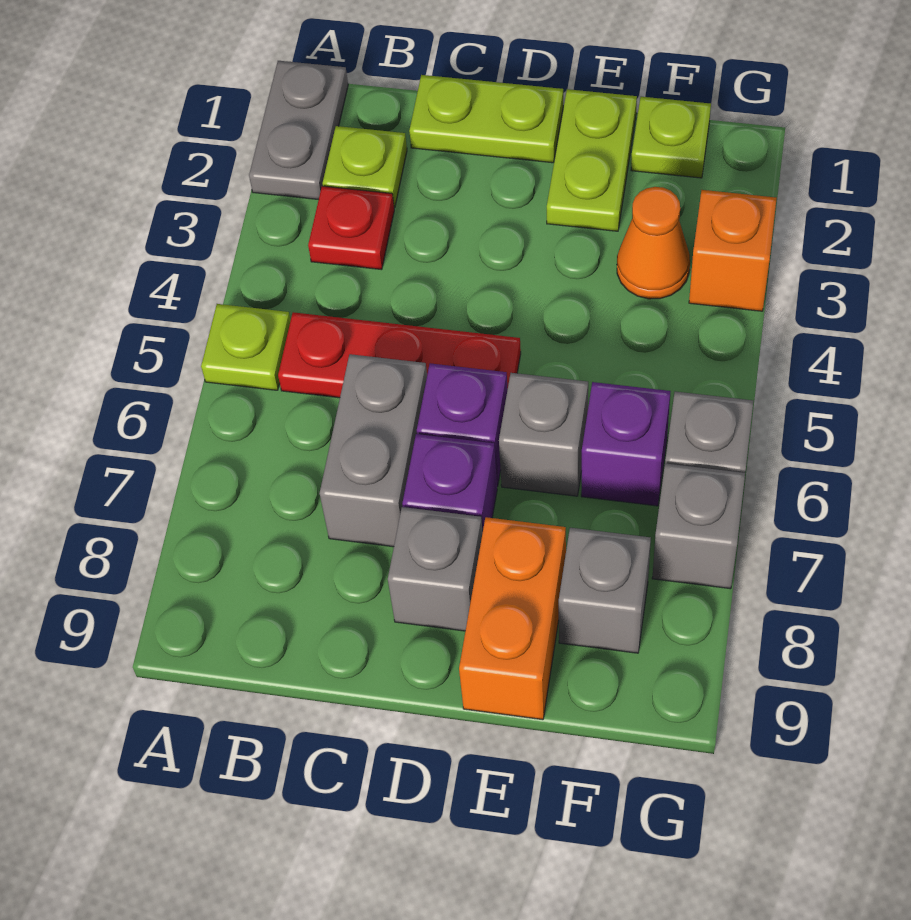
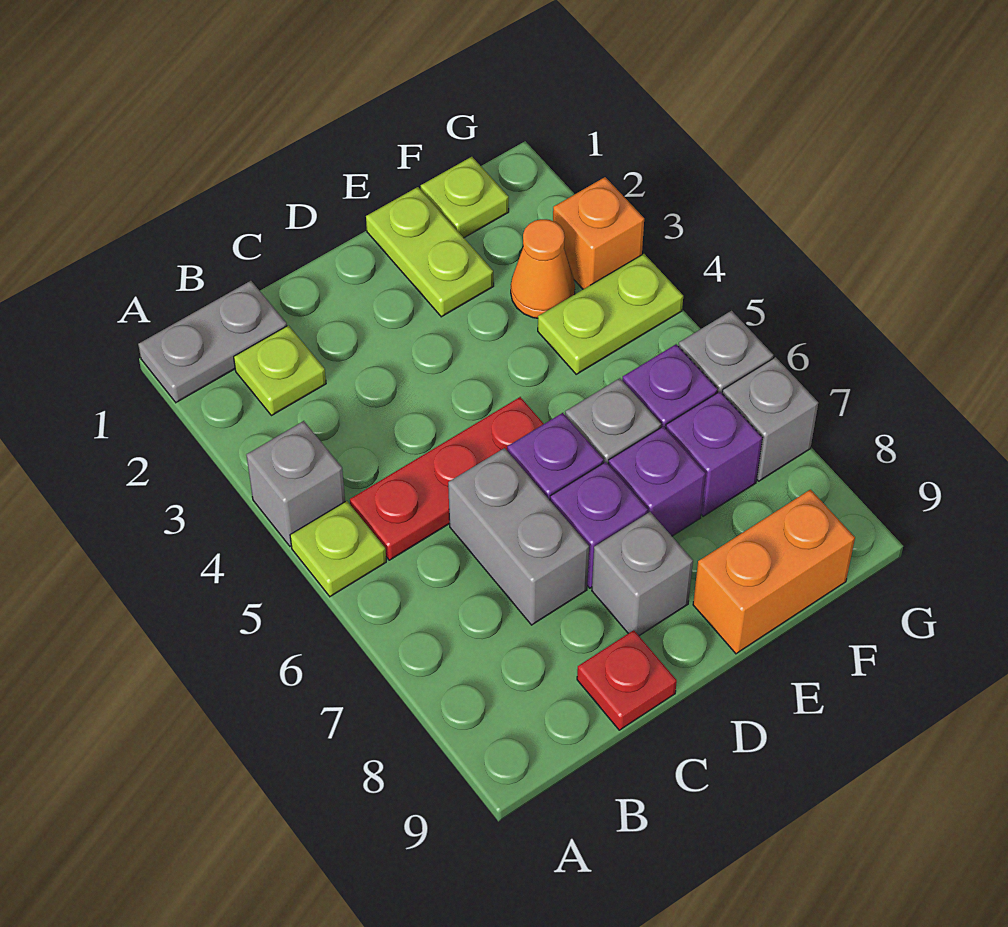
grey 1x2 plate [249,61,348,200] -> grey 1x2 plate turned to [138,281,287,402]
red 1x1 plate [308,186,394,270] -> red 1x1 plate moved to [577,630,677,730]
lime 1x2 plate [409,75,563,163] -> lime 1x2 plate moved to [538,254,683,374]
none -> purple 1x1 brick [608,426,706,536]
orange 1x2 brick [459,517,566,720] -> orange 1x2 brick turned to [693,489,855,654]
none -> purple 1x1 brick [666,392,762,516]
grey 1x1 brick [559,528,651,653] -> grey 1x1 brick moved to [246,421,345,546]

